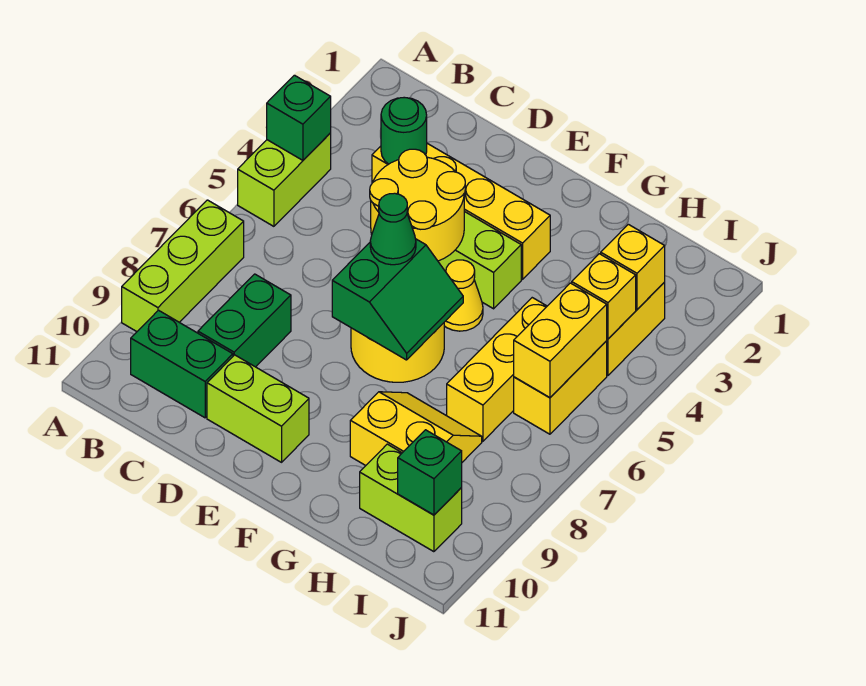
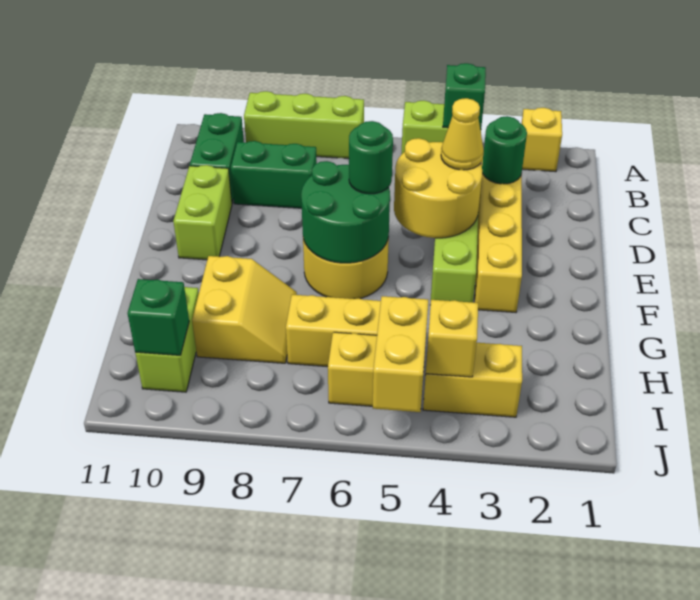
green 2x2 slope [332,239,463,360] -> green 2x2 round brick [301,161,390,263]
green 1x1 cone [370,193,416,265] -> green 1x1 round brick [349,121,393,194]
yellow 1x1 cone [444,260,483,331] -> yellow 1x1 cone moved to [441,98,484,170]
yellow 1x1 brick [601,224,665,309] -> yellow 1x1 brick moved to [522,108,562,172]
yellow 1x2 brick [514,283,607,398] -> yellow 1x2 brick turned to [373,296,428,412]

